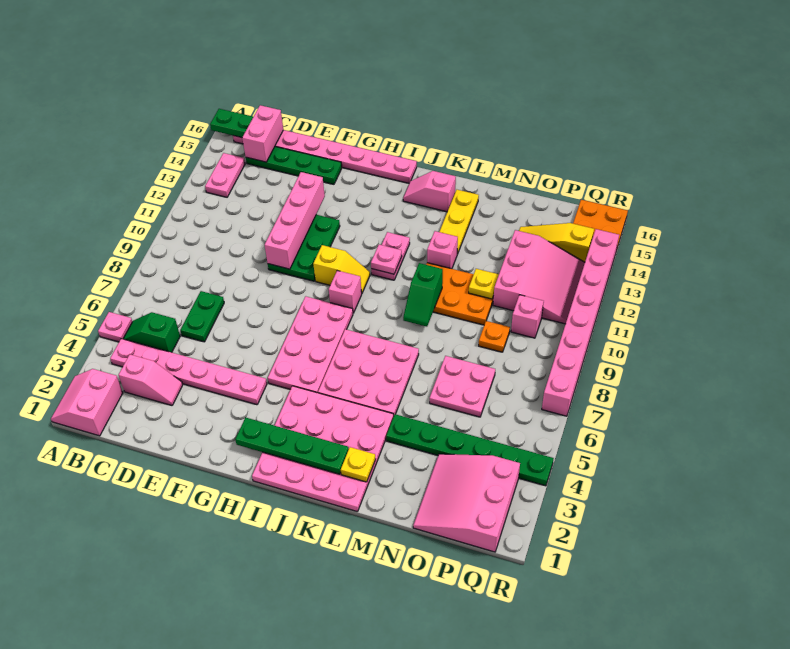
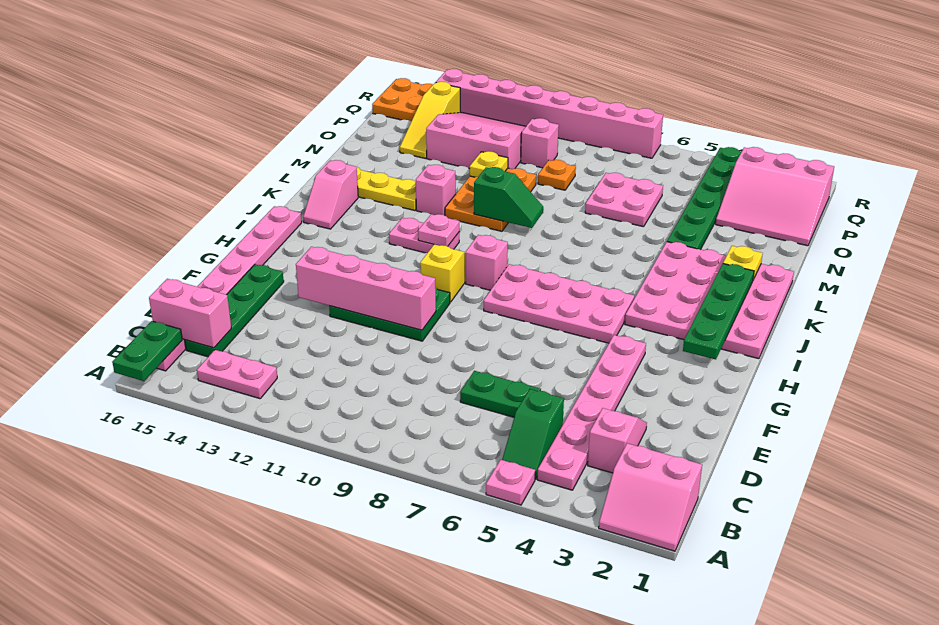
pink 3x3 plate [318,329,419,416] -> none

